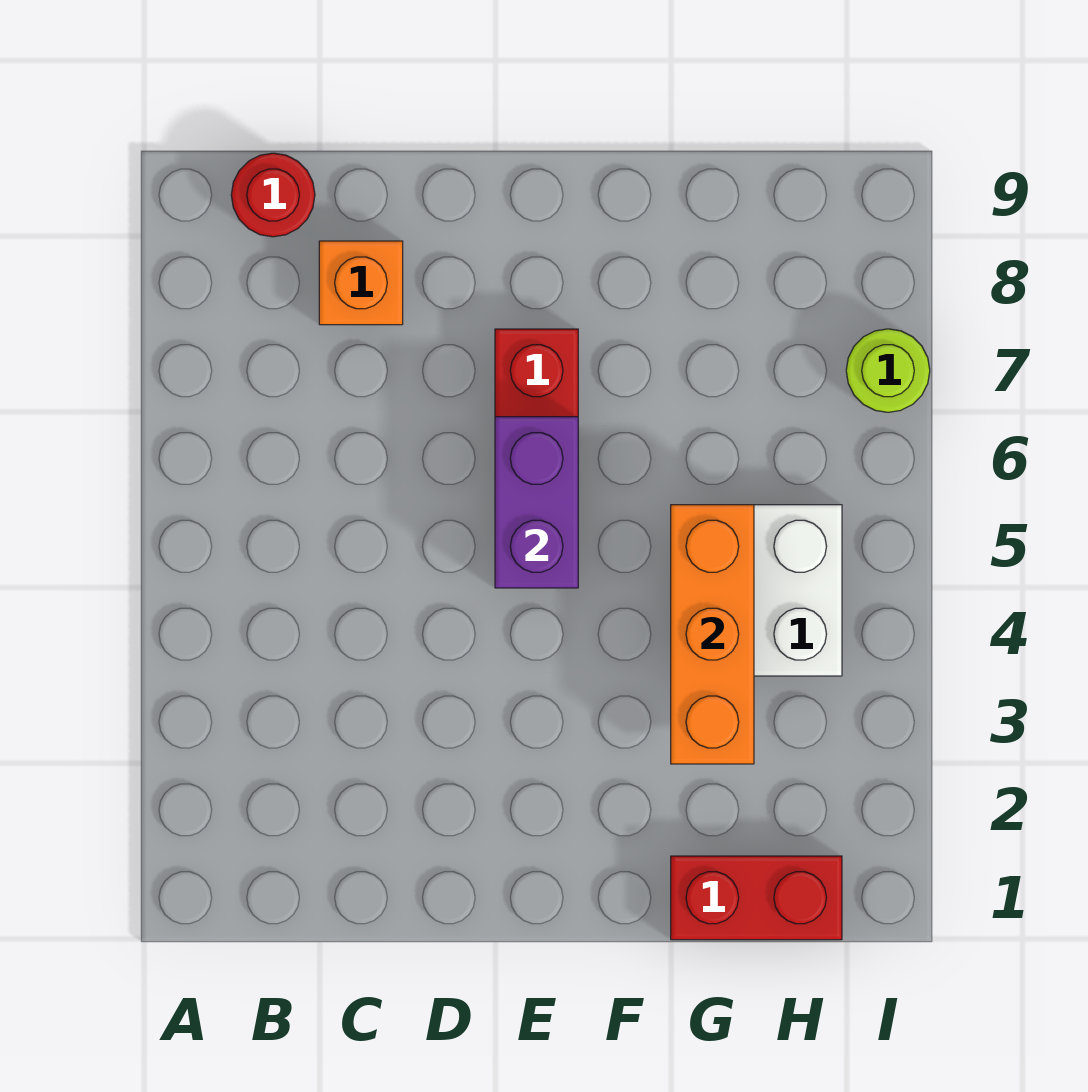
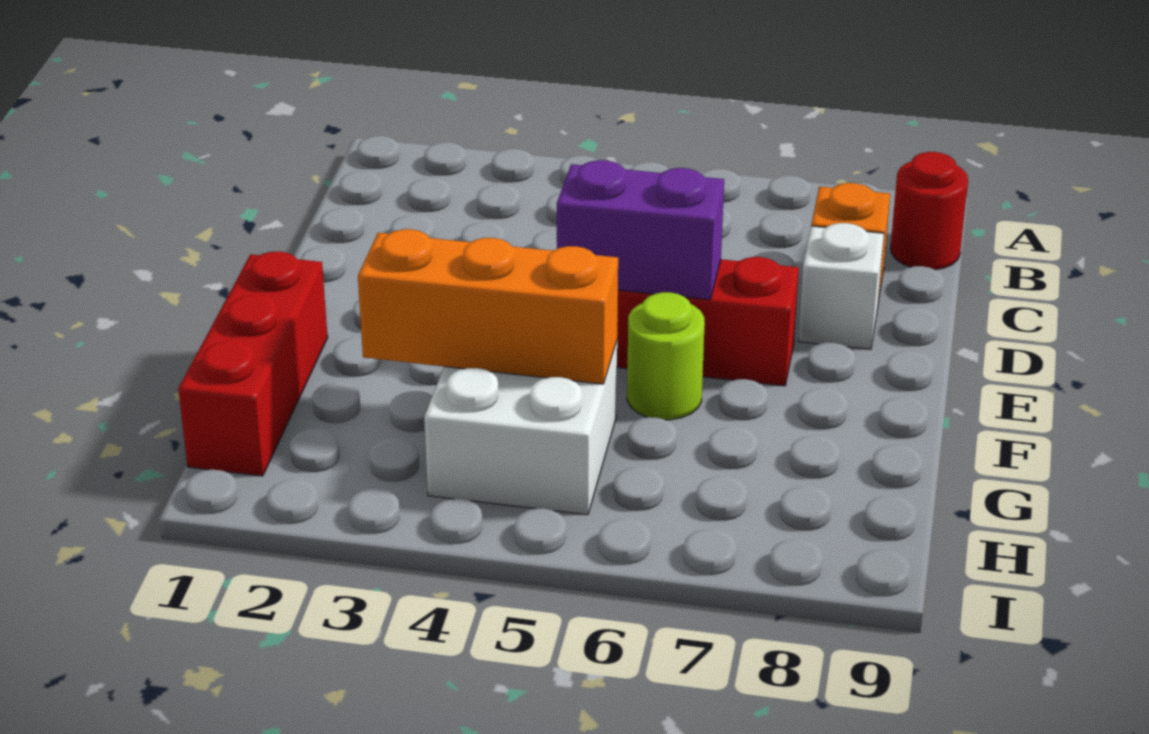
none -> white 1x1 brick [798,223,884,349]
red 1x2 brick [671,856,842,940] -> red 1x3 brick [178,252,328,476]
lime 1x1 round brick [846,329,930,412] -> lime 1x1 round brick moved to [627,292,705,420]

